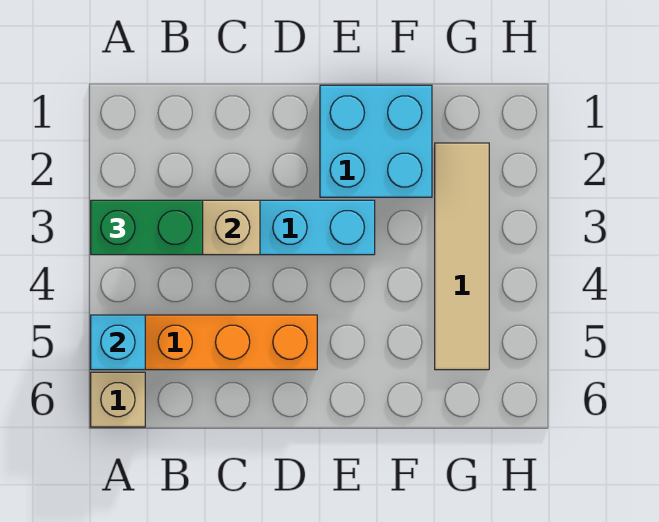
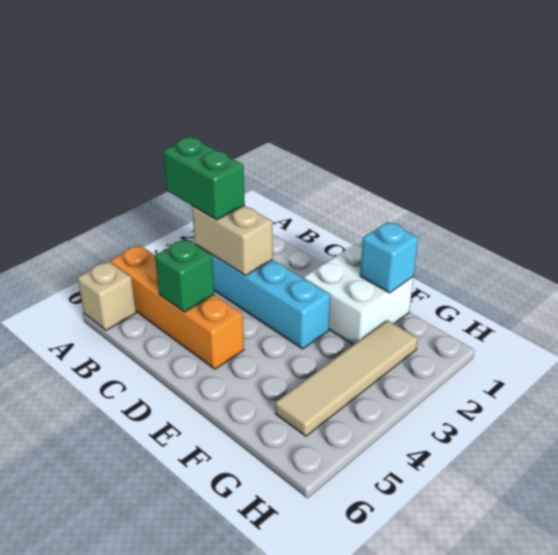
cyan 1x1 brick [91,315,145,370] -> cyan 1x1 brick moved to [360,222,418,293]
none -> green 1x1 brick [155,239,214,312]
cyan 2x2 brick [320,85,432,197] -> white 2x2 brick [303,245,413,345]

